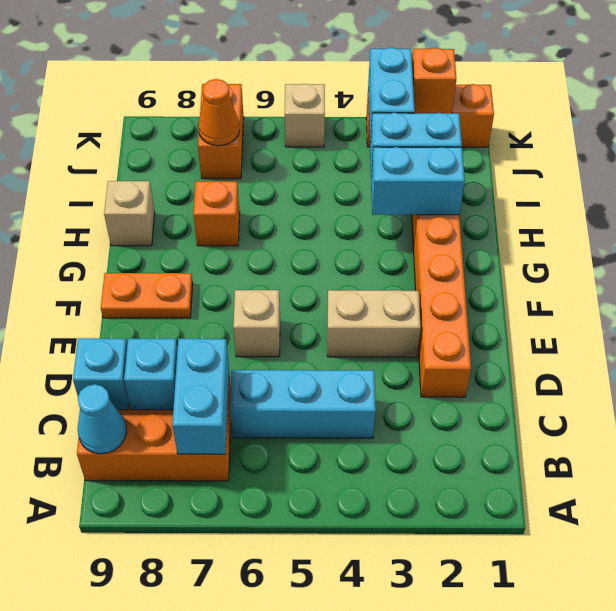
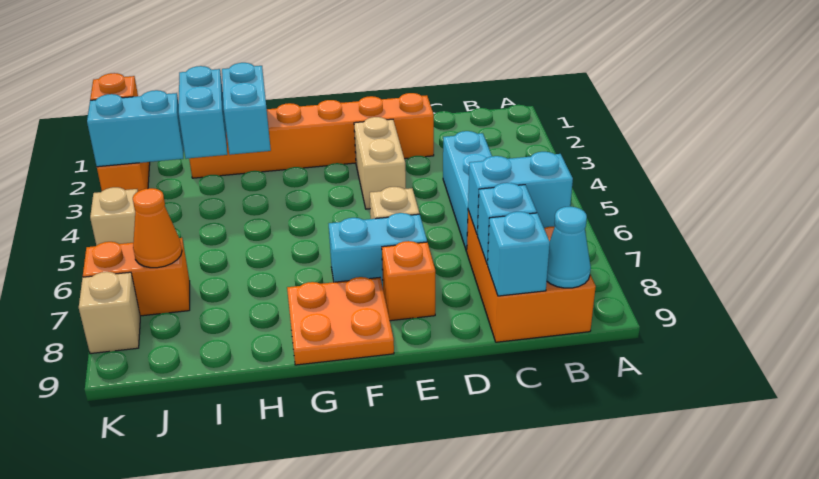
none -> cyan 1x2 brick [329,213,427,287]
orange 1x2 plate [101,273,193,318] -> orange 2x2 plate [287,277,394,365]
orange 1x1 brick [193,181,240,246] -> orange 1x1 brick moved to [382,241,435,321]
tan 1x1 brick [104,181,155,246] -> tan 1x1 brick moved to [79,272,140,354]

